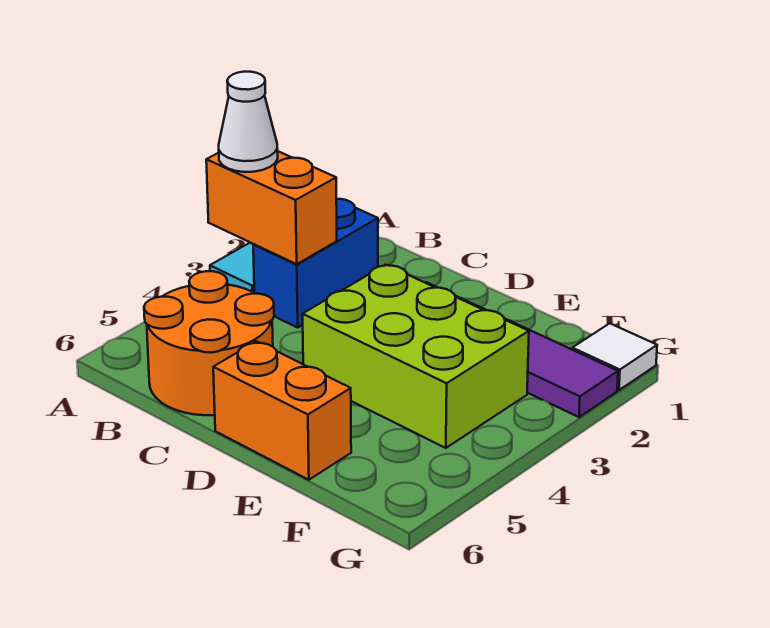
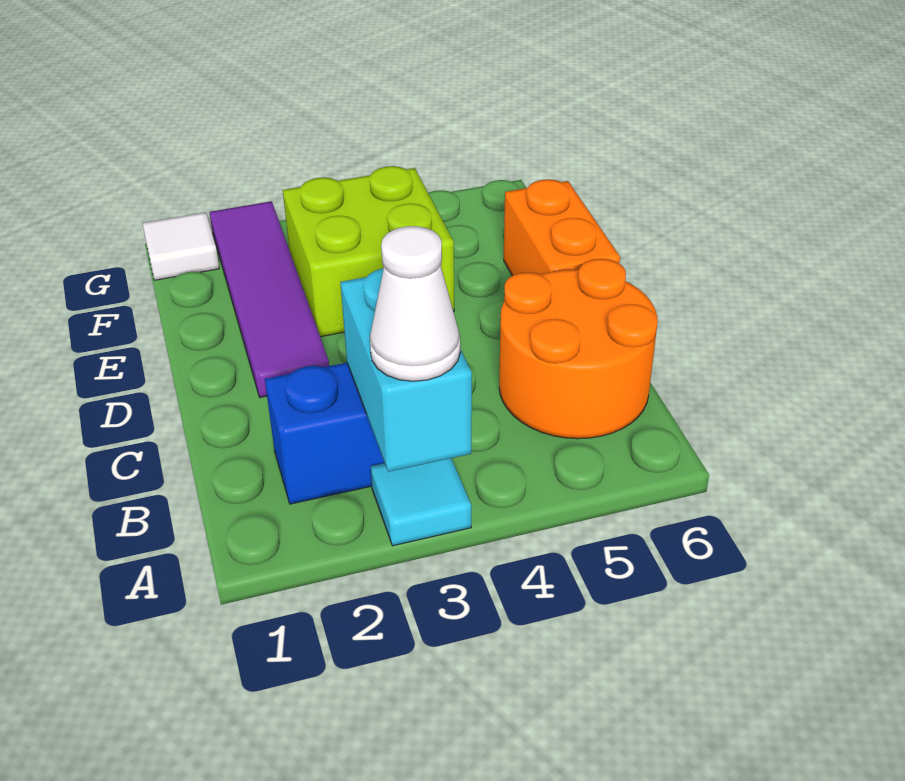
orange 1x2 brick [206,151,337,264] -> cyan 1x2 brick [340,268,472,472]
lime 2x3 brick [303,265,529,448] -> lime 2x2 brick [283,166,454,337]

